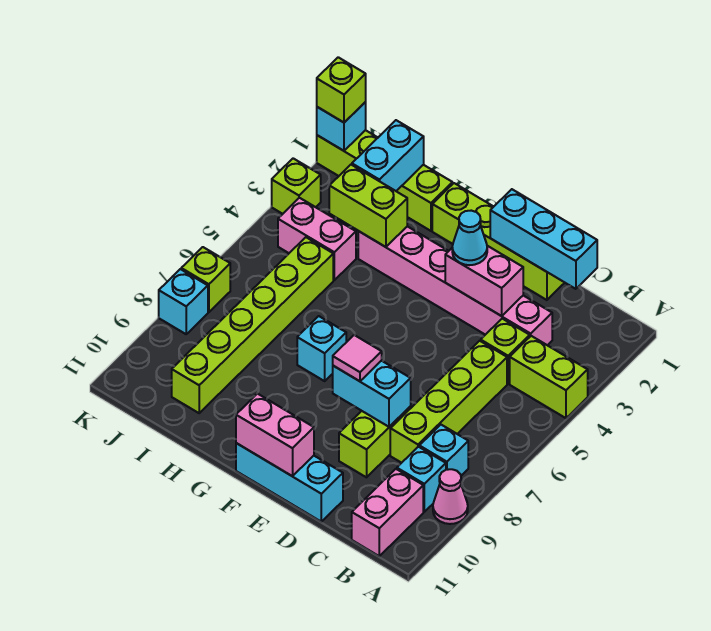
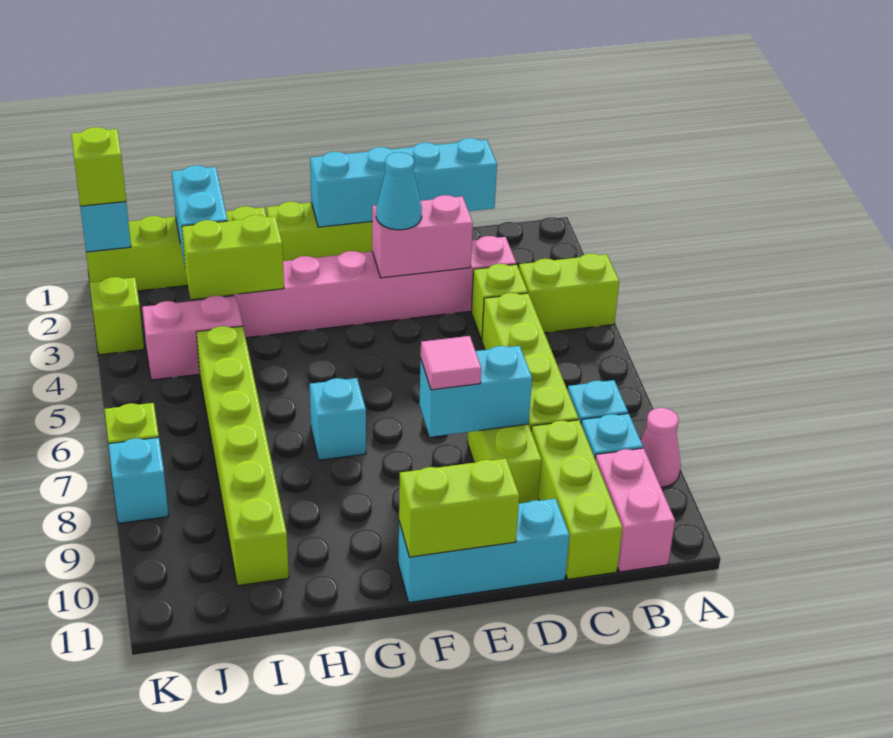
cyan 1x3 brick [490,189,597,289] -> cyan 1x4 brick [310,138,497,227]
none -> lime 1x3 brick [531,420,622,579]
pink 1x2 brick [236,394,314,476] -> lime 1x2 brick [399,458,519,557]

